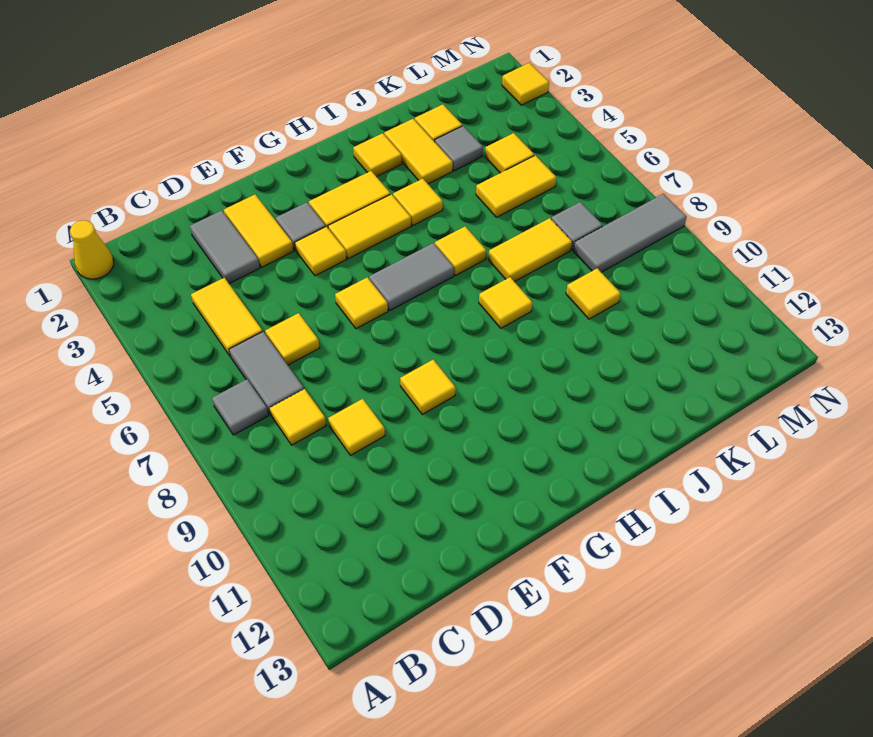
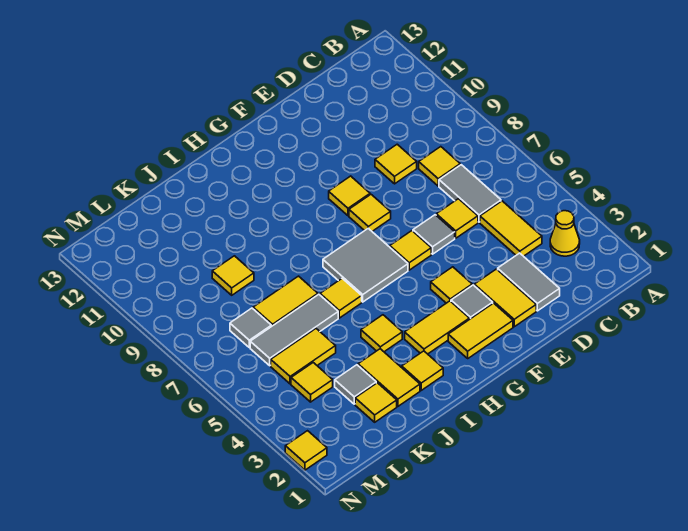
yellow 1x1 cone [70,220,114,279] -> yellow 1x1 cone moved to [550,211,580,256]
grey 1x1 tile [212,379,269,435] -> grey 1x1 tile moved to [413,215,455,254]
yellow 1x2 tile [328,194,411,259] -> yellow 1x2 tile moved to [448,303,513,358]
grey 1x2 tile [369,243,454,310] -> grey 2x2 tile [323,228,408,302]
yellow 1x1 tile [479,277,533,328] -> yellow 1x1 tile moved to [349,195,391,231]
grey 1x3 tile [573,194,687,272] -> grey 1x3 tile moved to [250,294,338,366]

